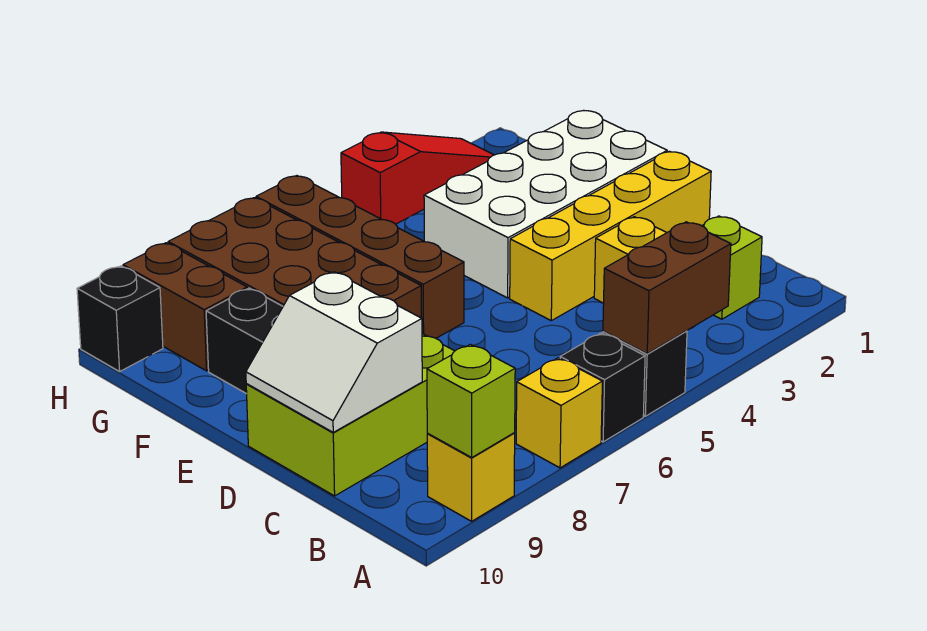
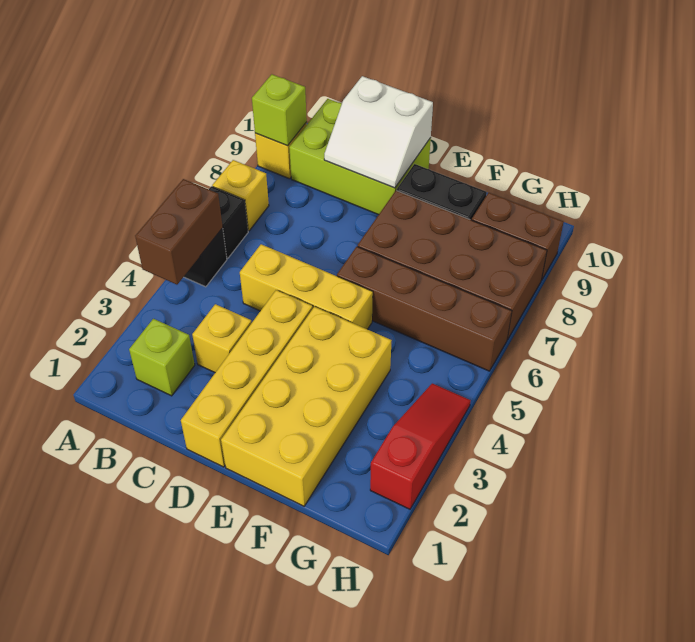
none -> yellow 1x3 brick [240,244,373,329]
lime 2x3 brick [246,334,454,496] -> lime 2x3 brick turned to [289,99,431,215]
white 2x2 slope [246,272,422,432] -> white 2x2 slope turned to [324,76,433,188]
white 2x4 brick [424,111,667,298] -> yellow 2x4 brick [221,307,392,506]
red 1x3 slope [341,132,493,224] -> red 1x3 slope turned to [370,383,471,509]
black 1x1 brick [77,266,163,372] -> none

